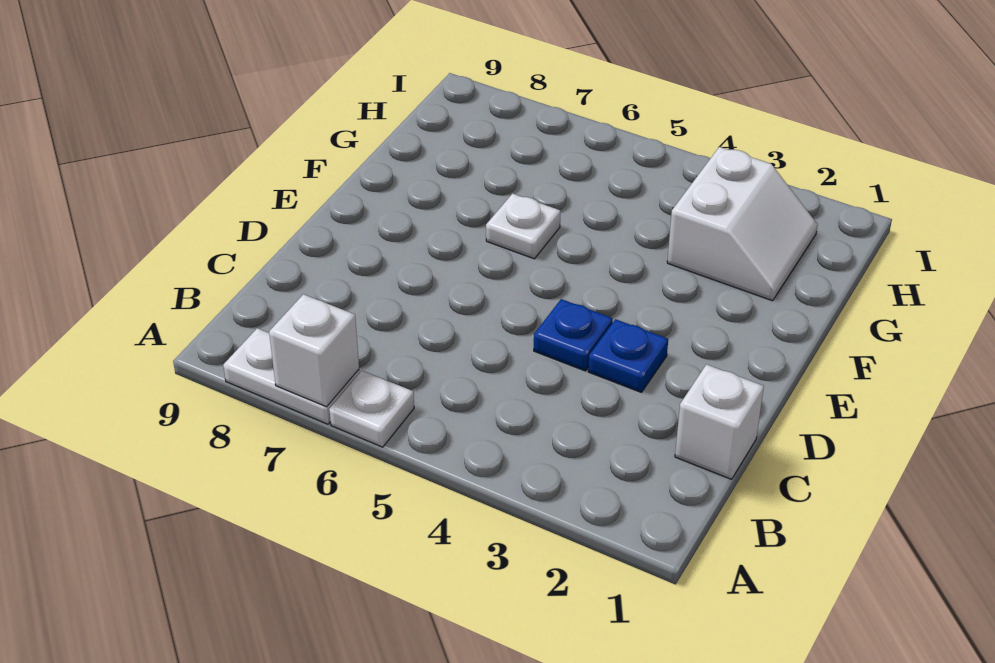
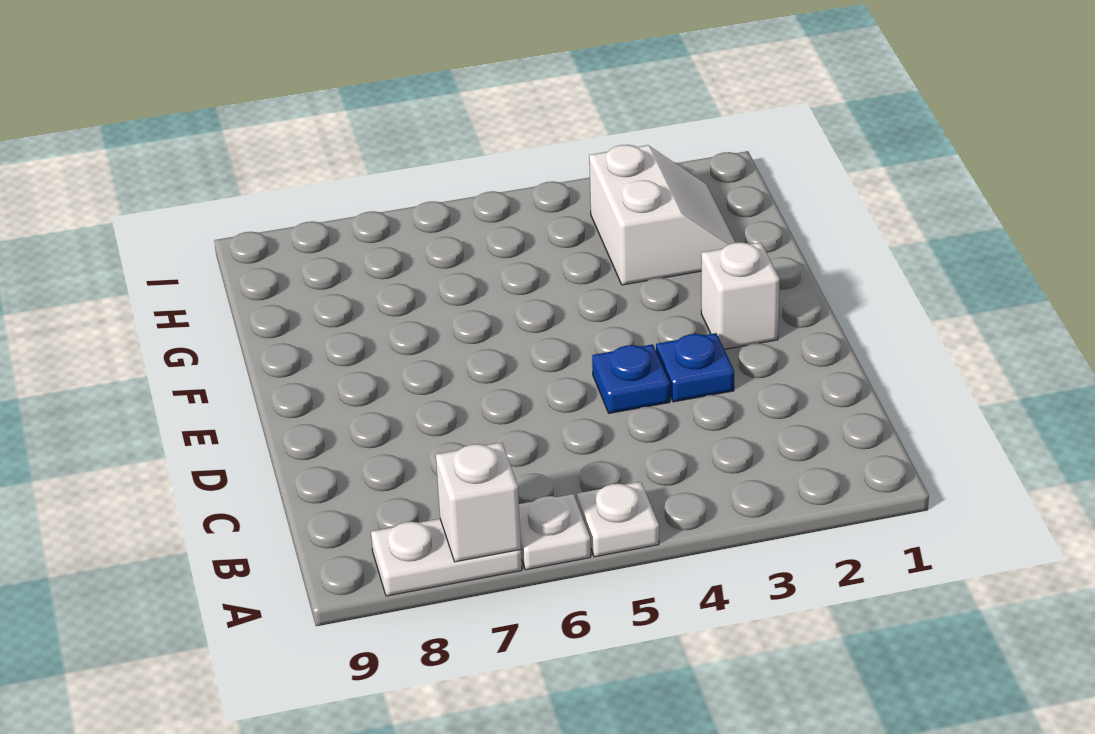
white 1x1 brick [675,365,764,479] -> white 1x1 brick moved to [701,242,780,349]
white 1x1 plate [486,194,561,259] -> white 1x1 plate moved to [577,482,659,557]

